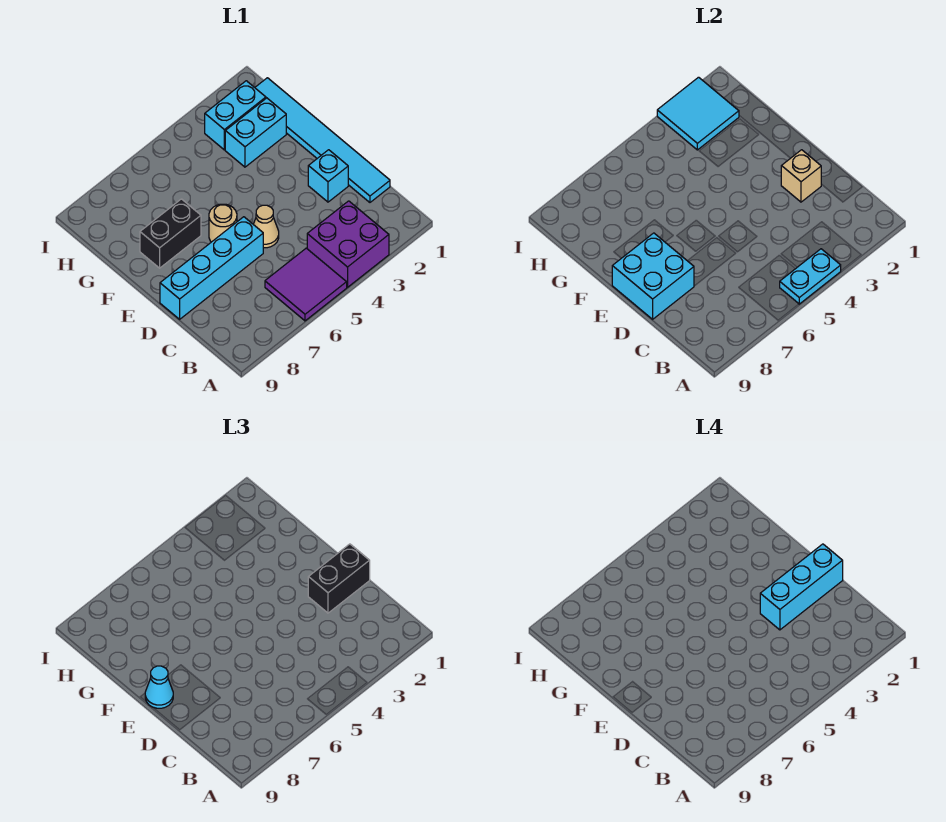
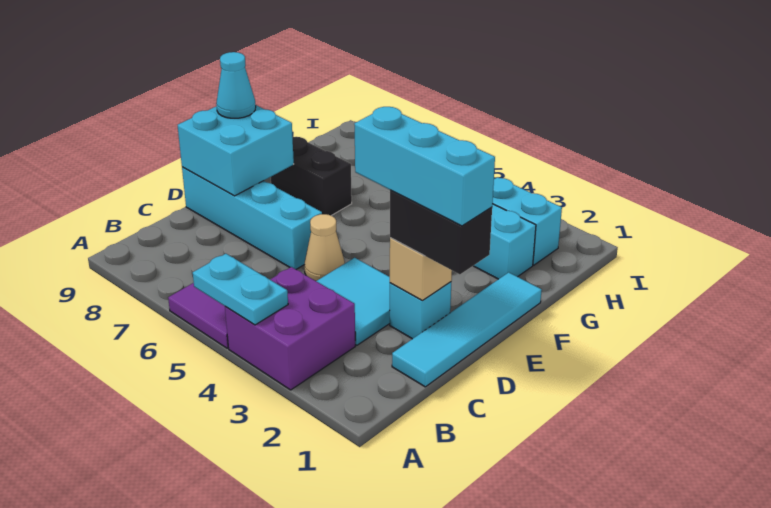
cyan 1x6 tile [255,78,390,202] -> cyan 1x4 tile [392,272,542,387]
tan 1x1 round brick [209,204,237,242] -> none
cyan 2x2 tile [657,77,739,150] -> cyan 2x2 tile moved to [317,258,390,345]

